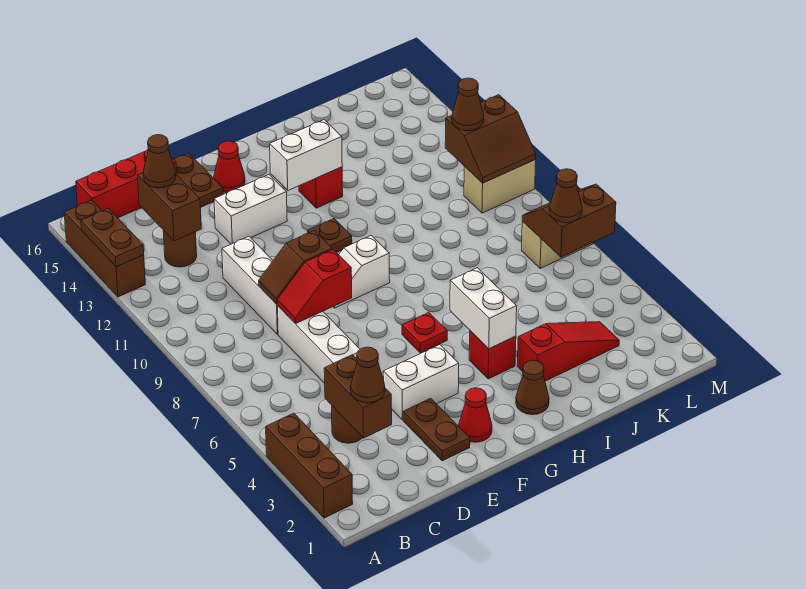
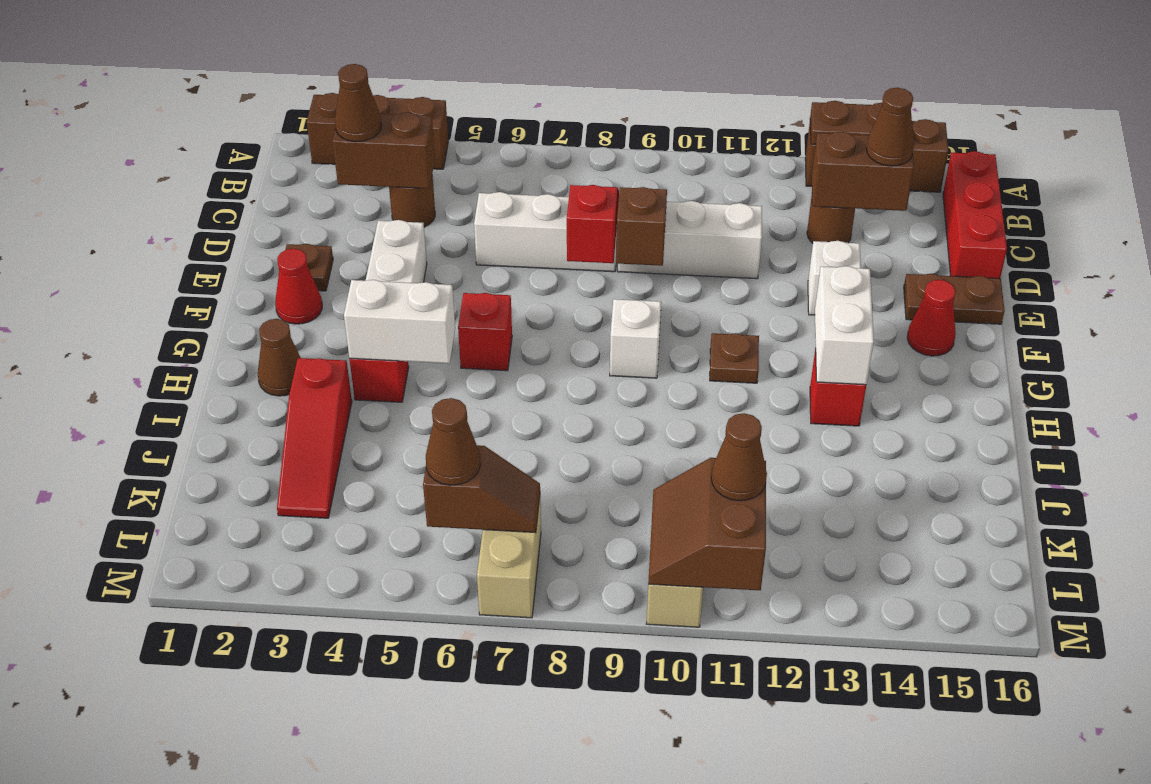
brown 1x2 plate [403,398,470,461] -> brown 1x1 plate [285,244,333,291]
white 1x2 brick [214,175,287,244] -> white 1x1 brick [808,241,861,315]
red 1x1 plate [402,312,447,353] -> red 1x1 brick [458,293,512,371]
brown 2x2 slope [522,184,616,257] -> brown 1x2 slope [423,445,540,533]

